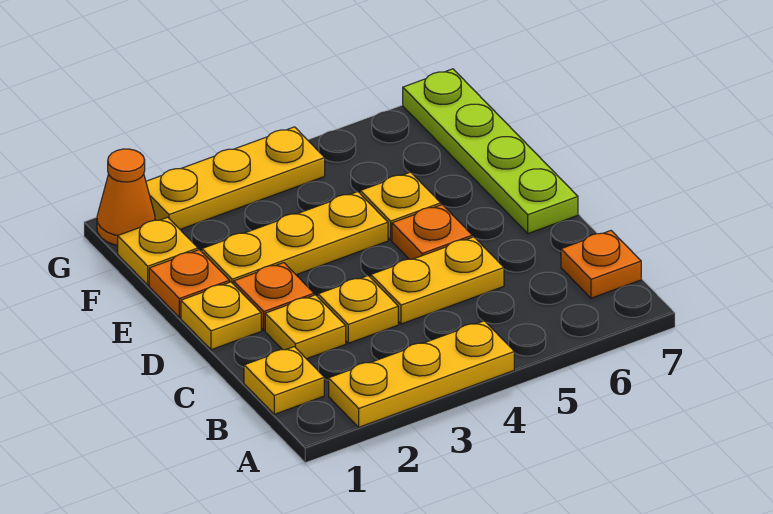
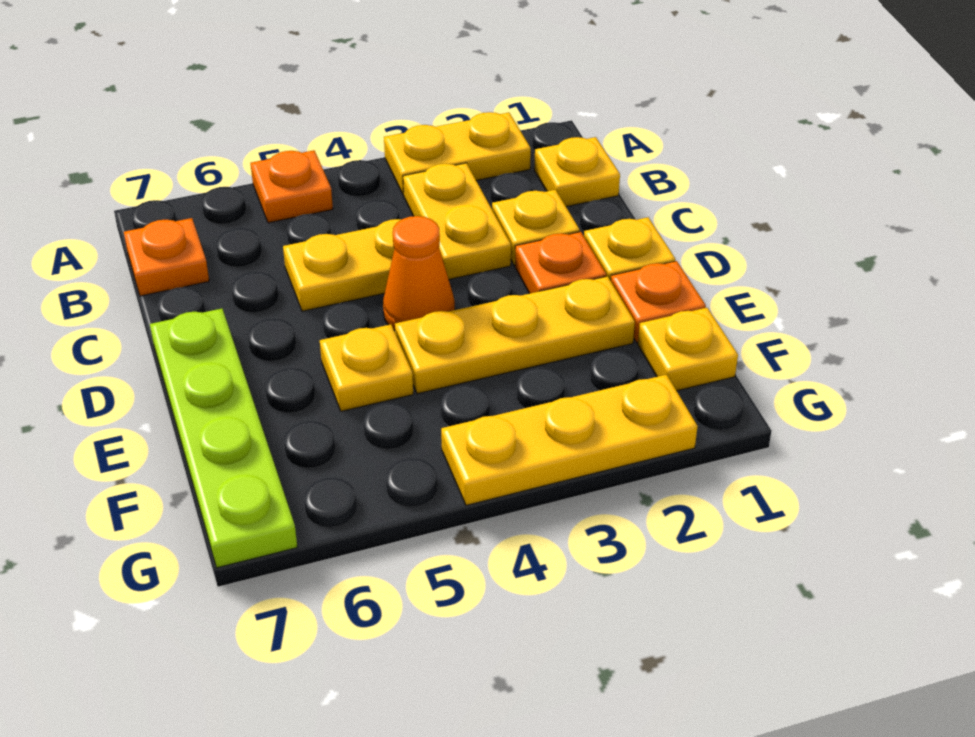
yellow 1x3 plate [329,321,514,427] -> yellow 1x2 plate [384,112,531,195]
yellow 1x1 plate [318,276,398,343] -> yellow 1x2 plate [403,163,511,279]
orange 1x1 plate [392,205,472,259] -> orange 1x1 plate moved to [251,150,333,223]
orange 1x1 cone [97,149,155,245] -> orange 1x1 cone moved to [383,216,455,330]

